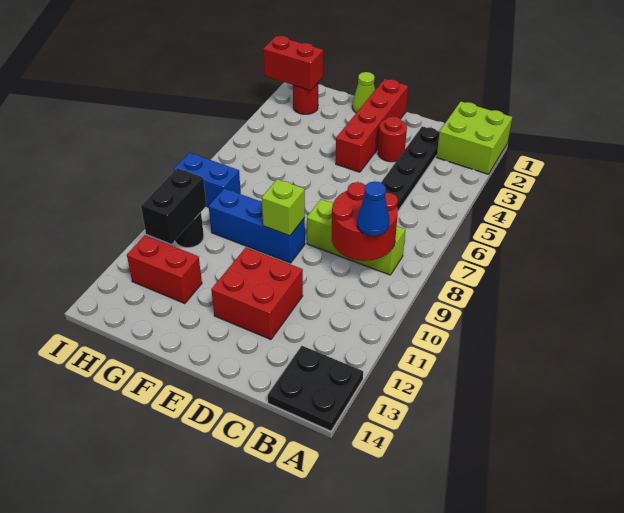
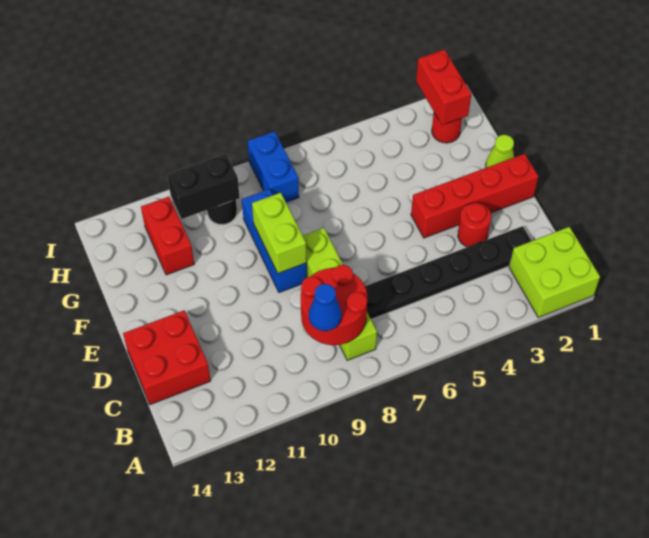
black 2x2 plate [268,346,363,431] -> none
lime 1x3 brick [307,199,406,275] -> lime 1x4 brick [303,228,377,360]
red 2x2 brick [211,247,303,339] -> red 2x2 brick moved to [123,311,211,405]
lime 1x1 brick [262,179,305,236] -> lime 1x2 brick [252,193,306,273]

